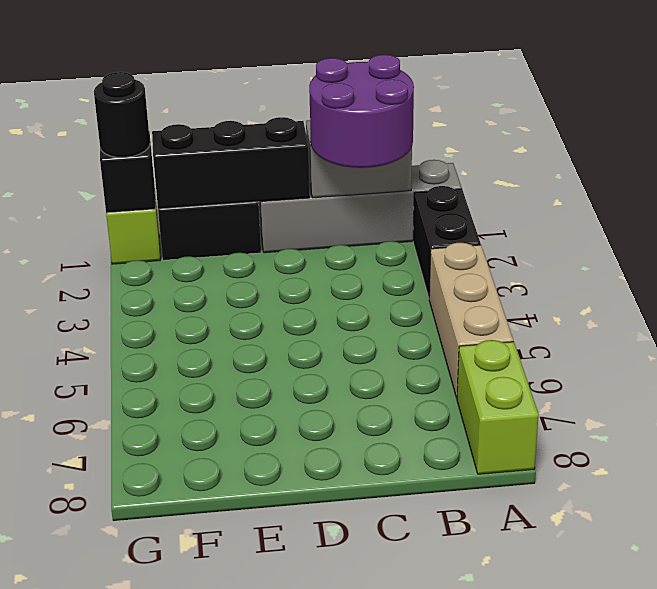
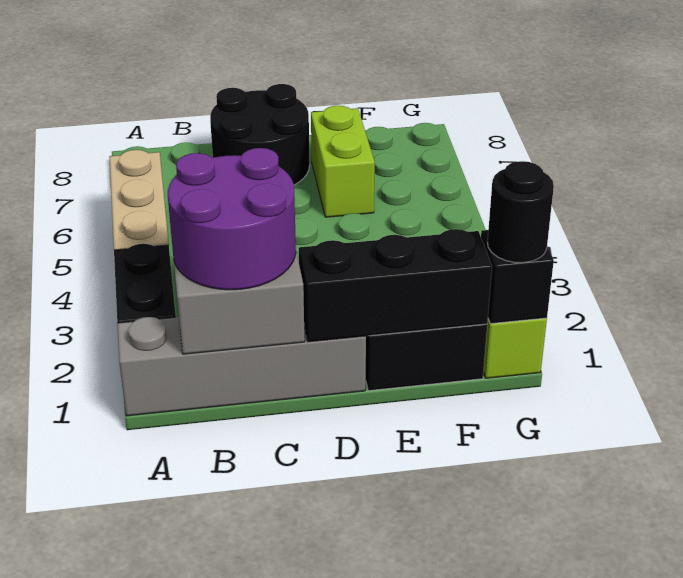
lime 1x2 brick [457,340,539,474] -> lime 1x2 brick moved to [311,106,375,217]
none -> black 2x2 round brick [210,84,310,185]

